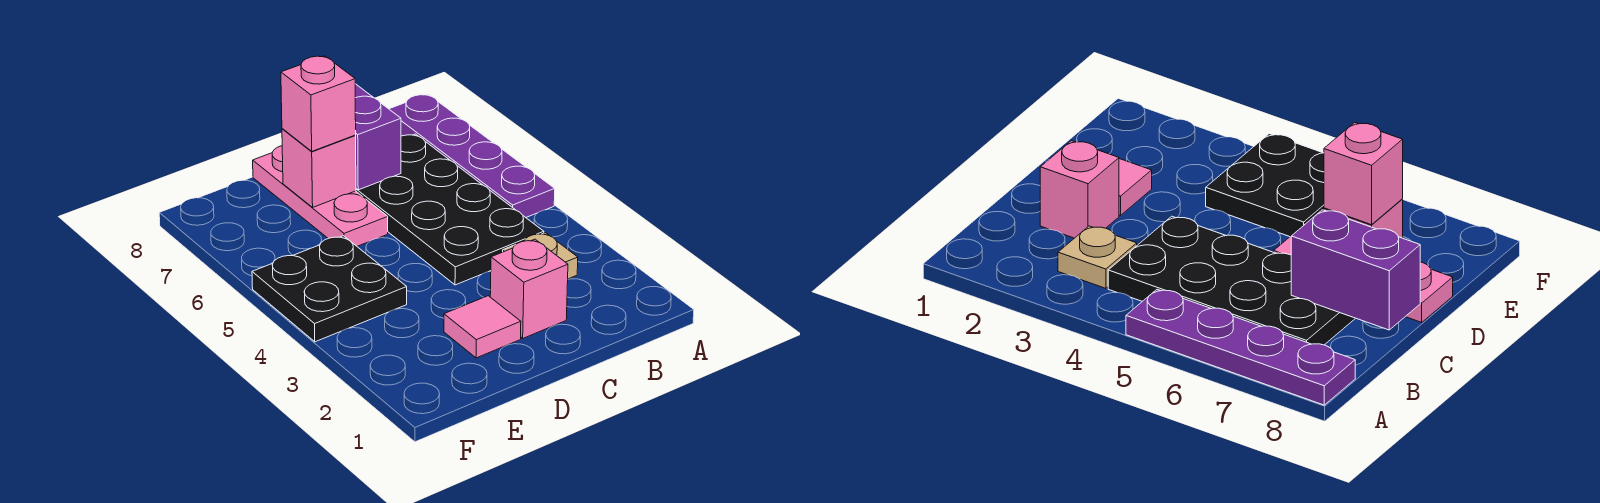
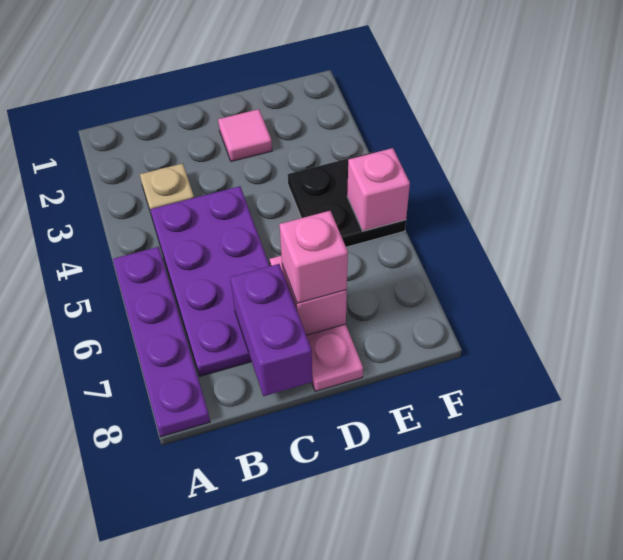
black 2x4 plate [356,134,544,285] -> purple 2x4 plate [150,186,270,376]
pink 1x1 brick [490,239,568,338] -> pink 1x1 brick moved to [347,148,410,231]

